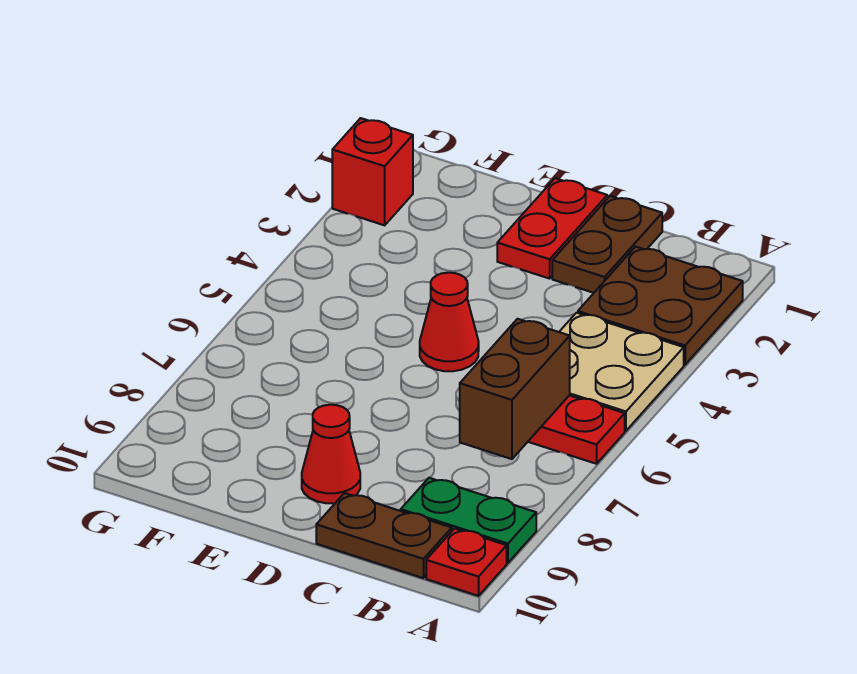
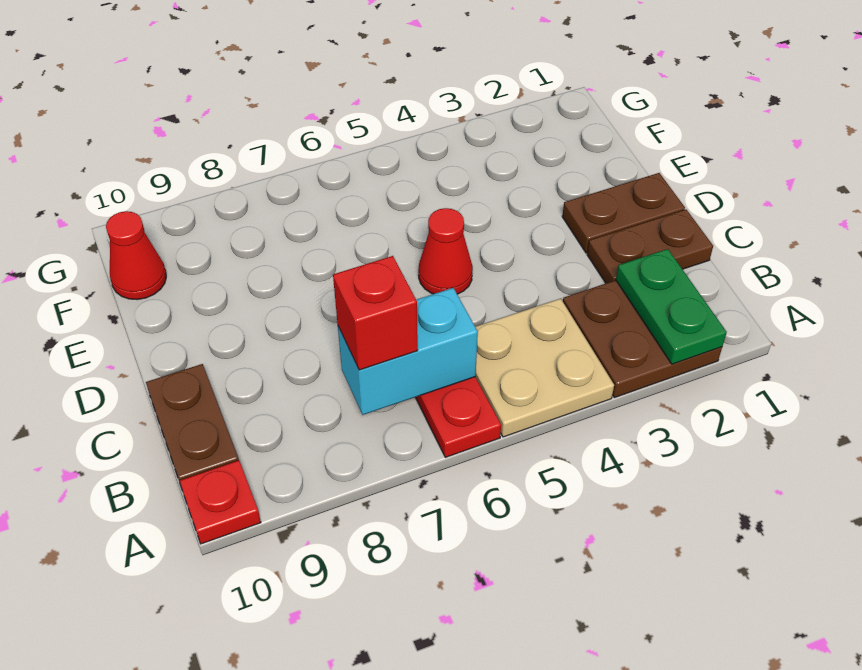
green 1x2 plate [401,478,536,563] -> green 1x2 plate moved to [616,249,727,364]
brown 1x2 brick [460,319,570,459] -> cyan 1x2 brick [338,288,478,415]
red 1x2 plate [497,178,607,279] -> brown 1x2 plate [562,173,685,253]
red 1x1 cone [302,405,360,503] -> red 1x1 cone moved to [106,211,166,300]
red 1x1 brick [332,118,413,225] -> red 1x1 brick moved to [333,256,418,370]

